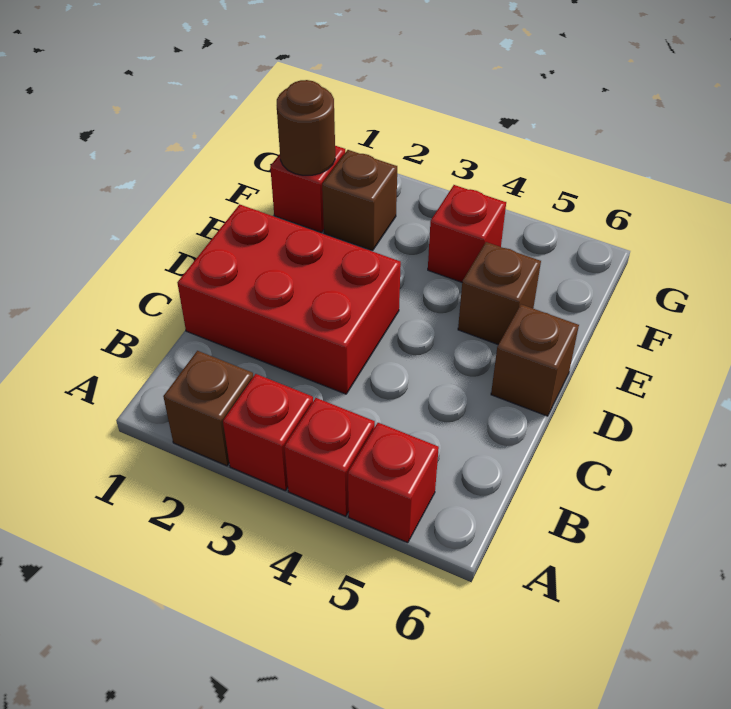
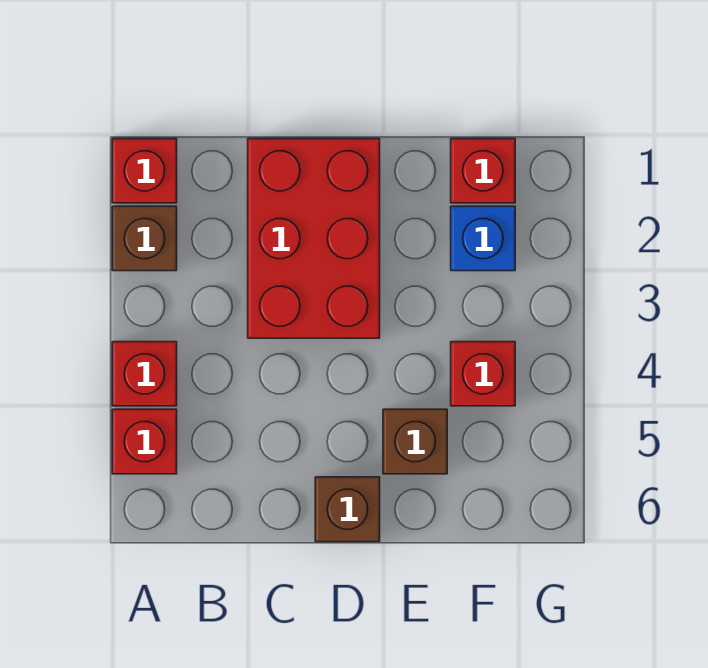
red 1x1 brick [223,374,313,491] -> red 1x1 brick moved to [112,139,177,203]
brown 1x1 round brick [277,80,335,175] -> none
brown 1x1 brick [322,150,397,251] -> blue 1x1 brick [451,206,515,271]

